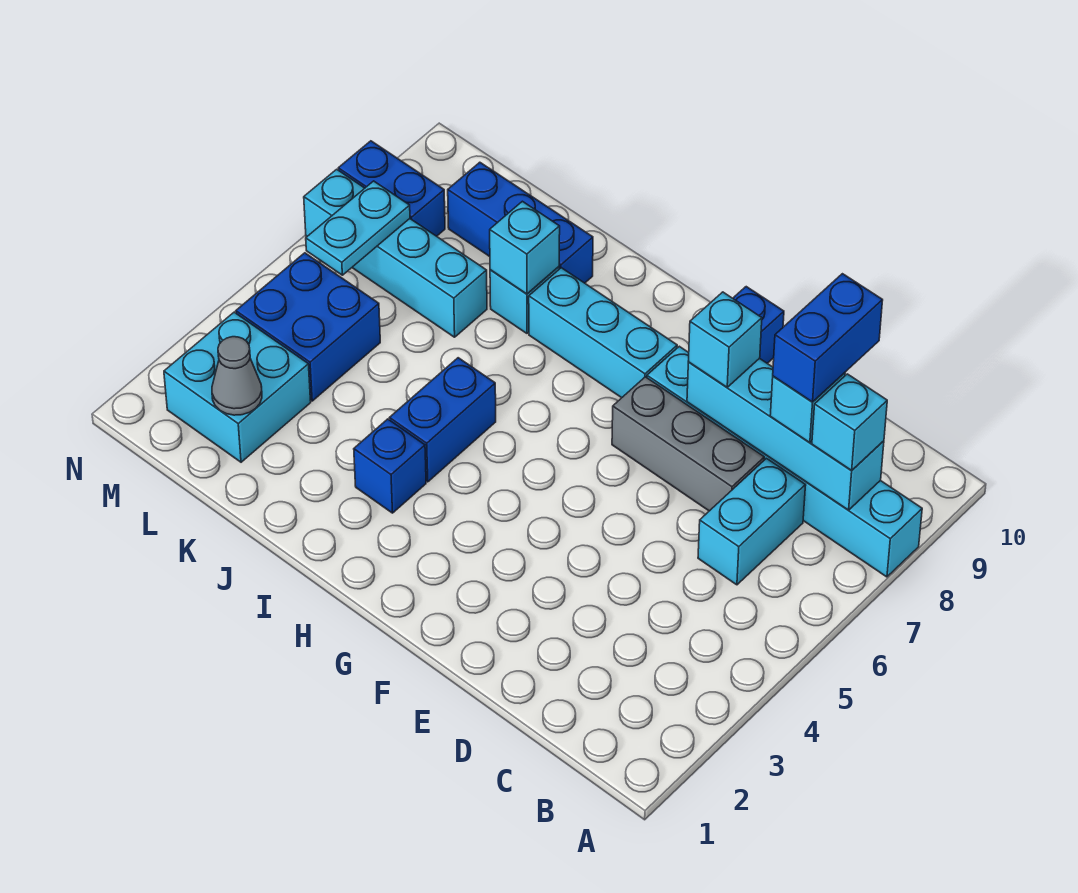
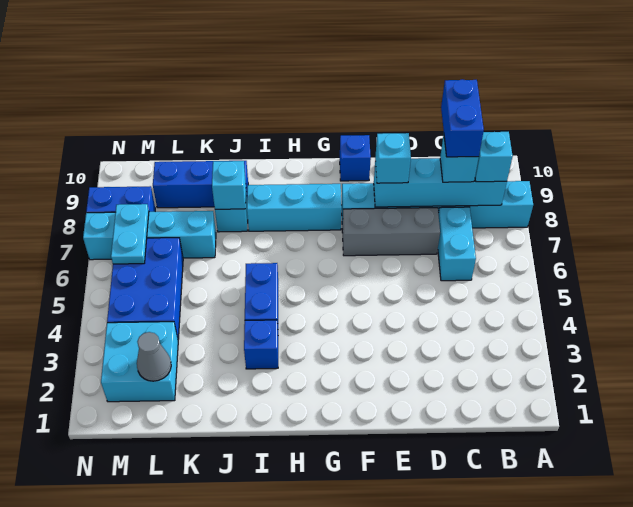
blue 2x2 brick [236,253,380,401] -> blue 2x3 brick [107,238,183,339]

